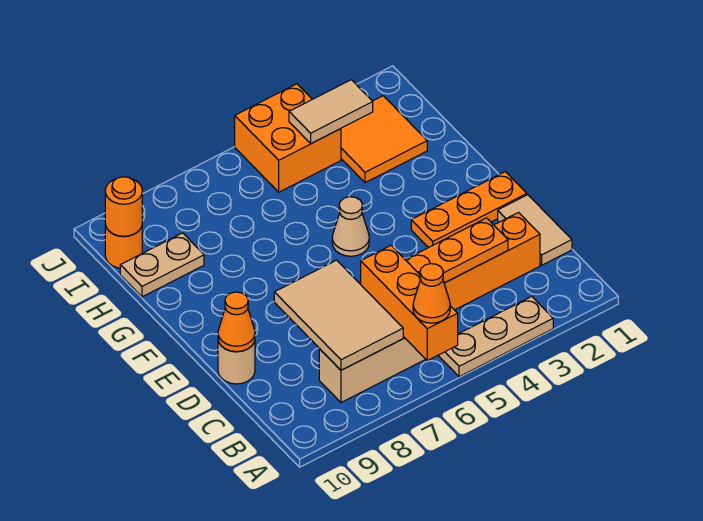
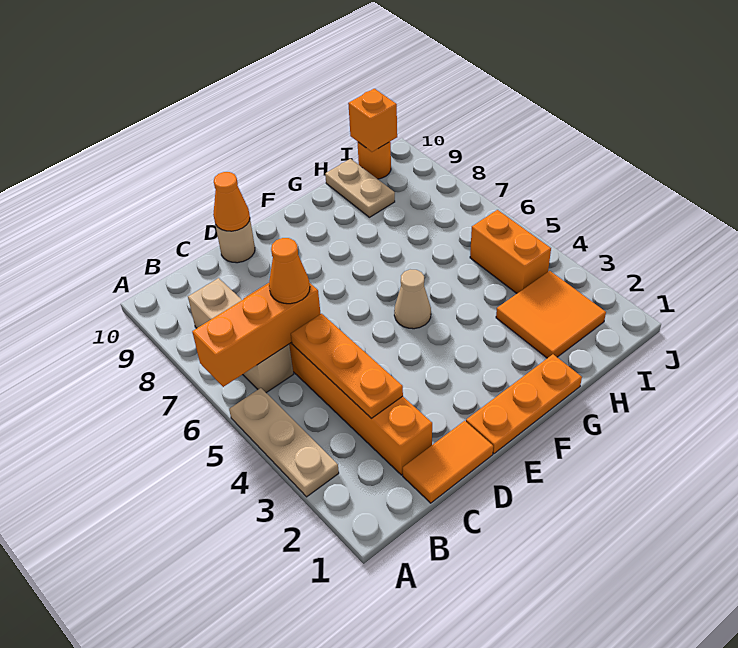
orange 1x1 cone [413,264,450,323] -> orange 1x1 cone moved to [269,238,310,304]
tan 2x3 tile [274,260,403,370] -> none
tan 1x2 tile [498,195,572,265] -> orange 1x2 tile [403,421,493,503]
orange 1x3 plate [411,172,527,248] -> orange 1x3 plate turned to [466,354,582,454]
tan 1x2 tile [289,80,373,144] -> none
orange 2x2 brick [235,84,341,192] -> orange 1x2 brick [470,210,551,293]
orange 1x1 round brick [105,177,142,236] -> orange 1x1 brick [348,89,397,152]

